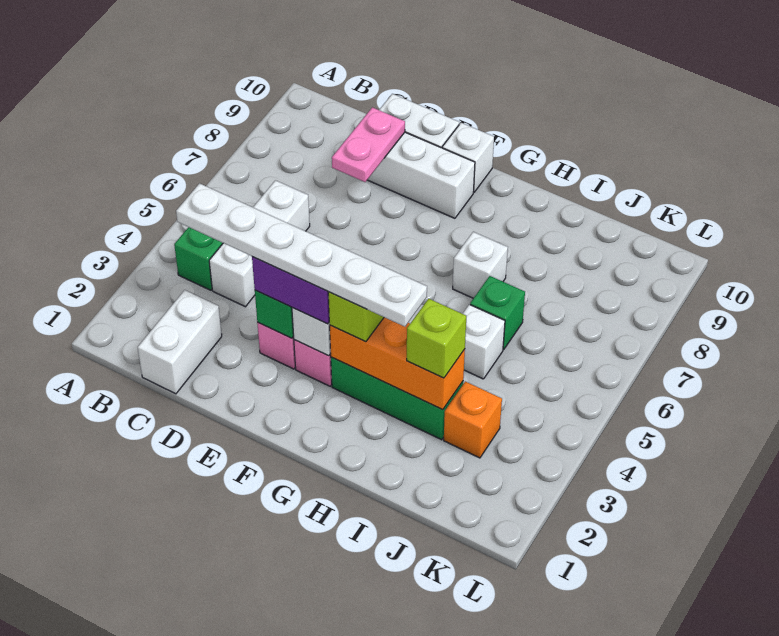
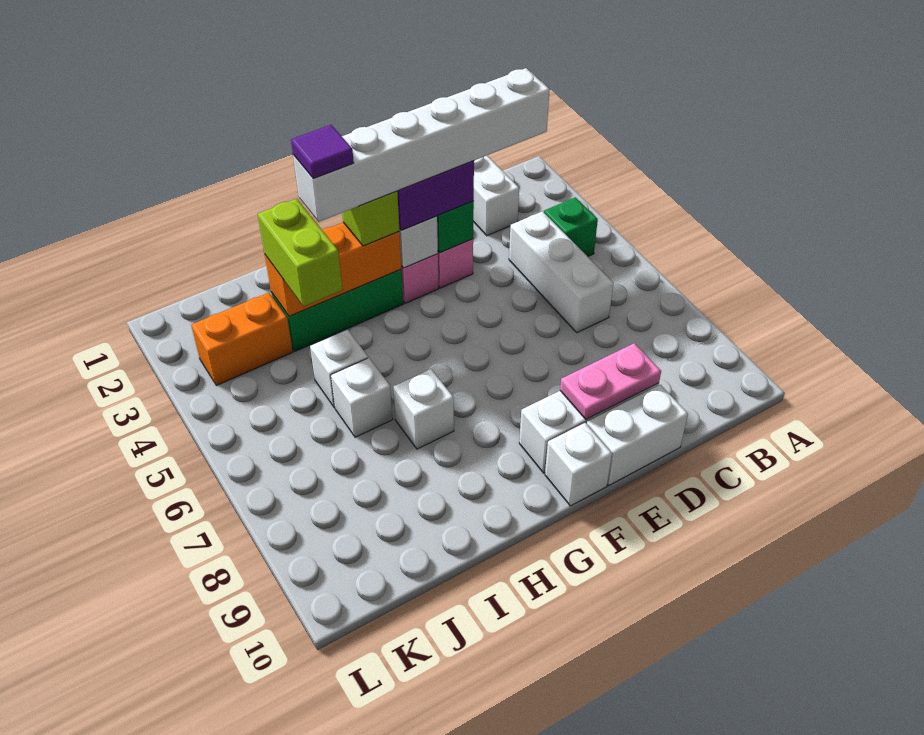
white 1x6 plate [176,183,427,327] -> white 1x6 brick [293,68,550,222]
pink 1x2 plate [332,107,405,182] -> pink 1x2 plate turned to [560,343,661,420]
none -> purple 1x1 tile [291,125,354,179]
lime 1x1 brick [407,299,466,378] -> lime 1x2 brick [258,199,343,307]
green 1x1 brick [470,276,525,350] -> white 1x1 brick [331,358,393,437]
orange 1x1 brick [444,381,502,458] -> orange 1x2 brick [191,293,293,385]

